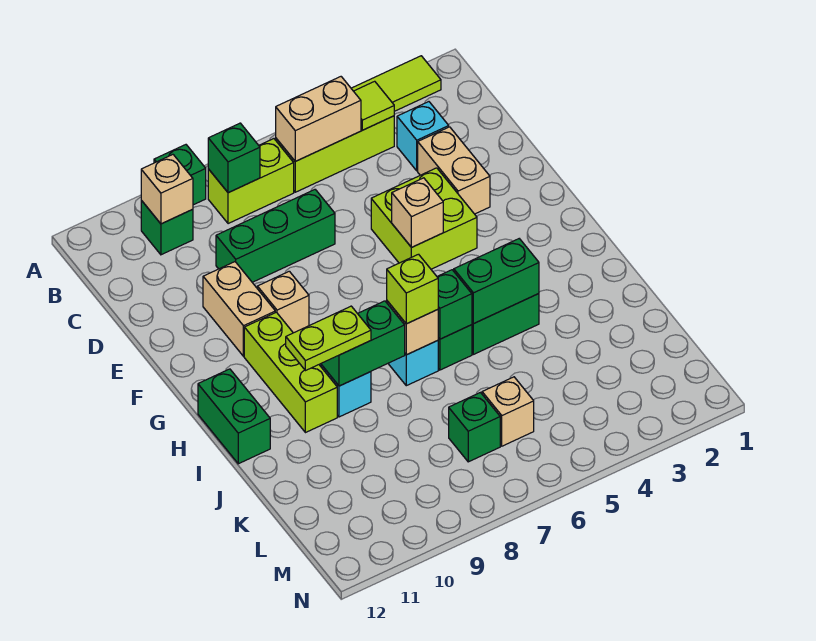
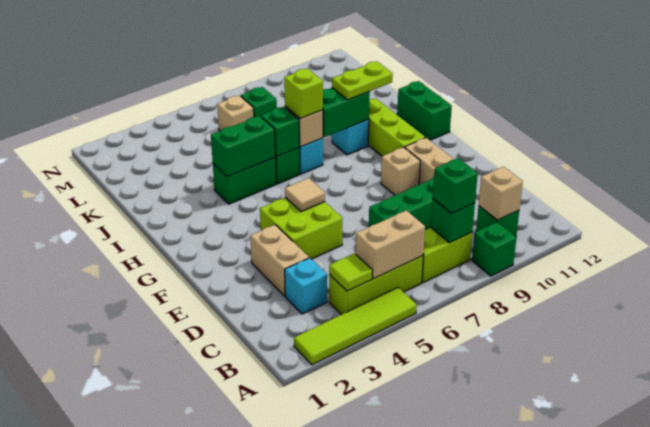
none -> green 1x1 brick [433,158,478,214]
tan 1x1 brick [392,178,443,247] -> tan 1x1 tile [285,178,325,212]

